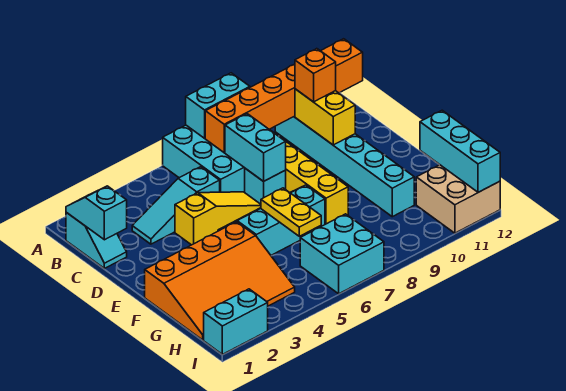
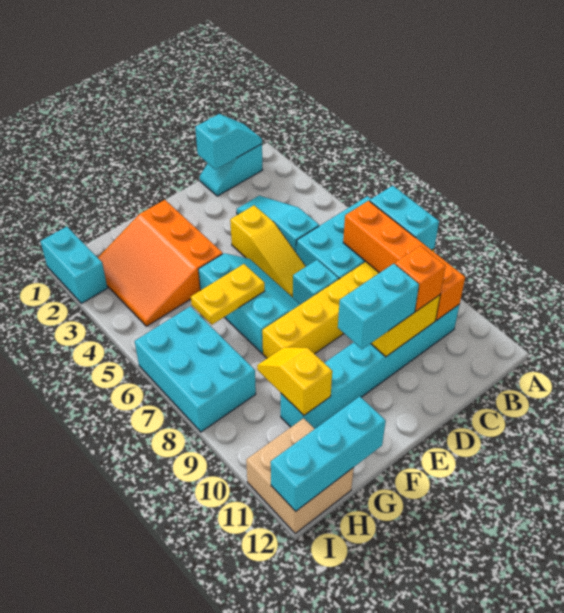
orange 1x6 brick [205,39,363,153] -> orange 1x4 brick [343,201,465,321]
cyan 1x2 brick [225,114,286,181] -> cyan 1x2 brick moved to [338,264,419,349]
orange 3x4 slope [145,222,295,340] -> orange 3x3 slope [98,200,223,326]
none -> yellow 1x2 slope [257,347,332,415]
cyan 2x2 brick [300,214,384,294] -> cyan 2x3 brick [135,306,256,432]

